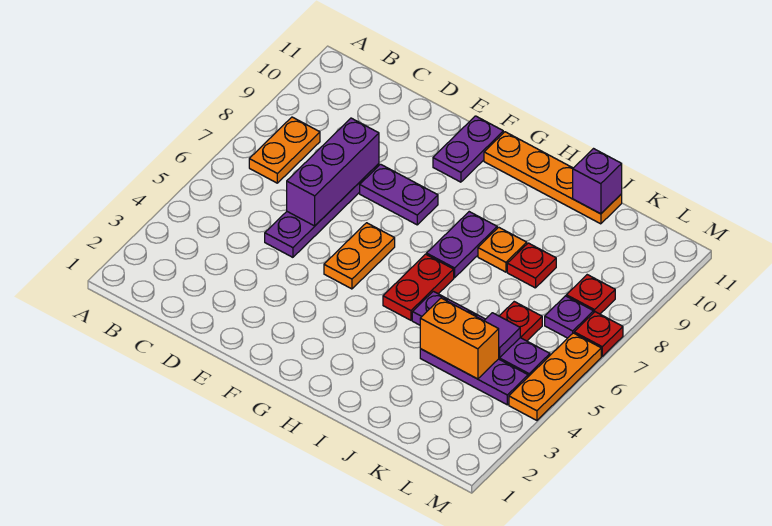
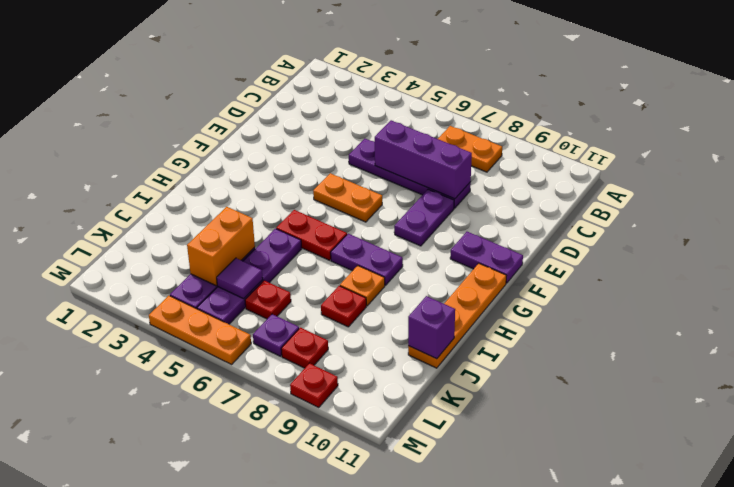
red 1x1 plate [574,312,623,356] -> red 1x1 plate moved to [290,363,338,408]

